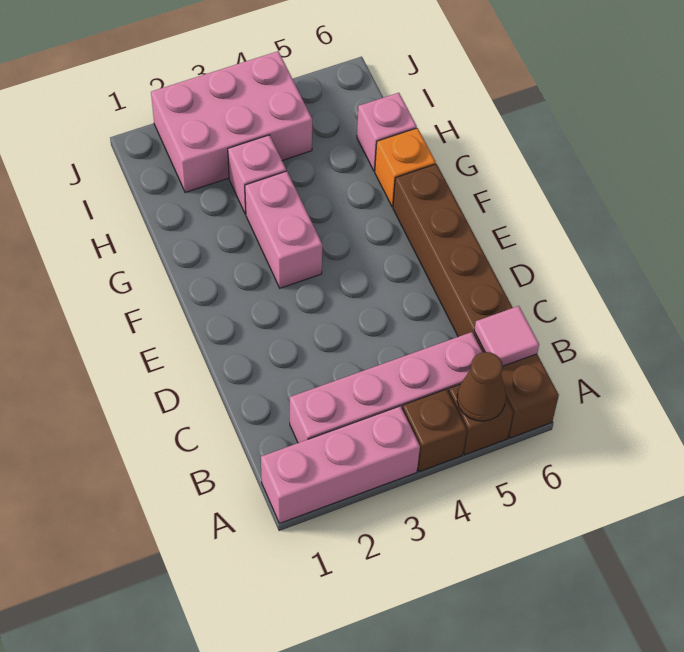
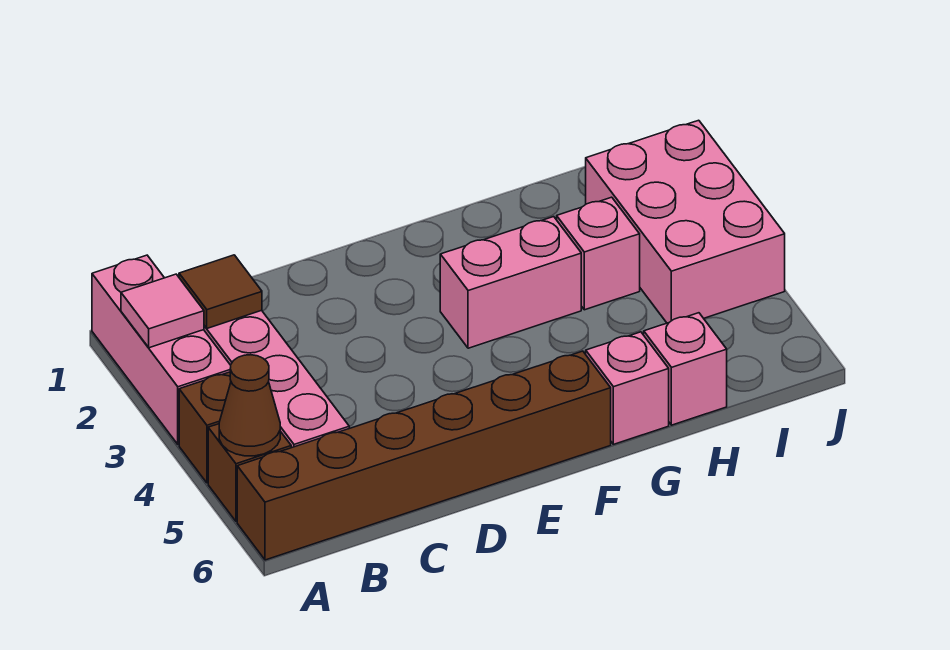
none -> brown 1x1 tile [179,255,262,328]
pink 1x1 tile [474,306,539,366] -> pink 1x1 tile moved to [121,274,204,348]
orange 1x1 brick [375,128,436,207] -> pink 1x1 brick [586,332,669,444]

